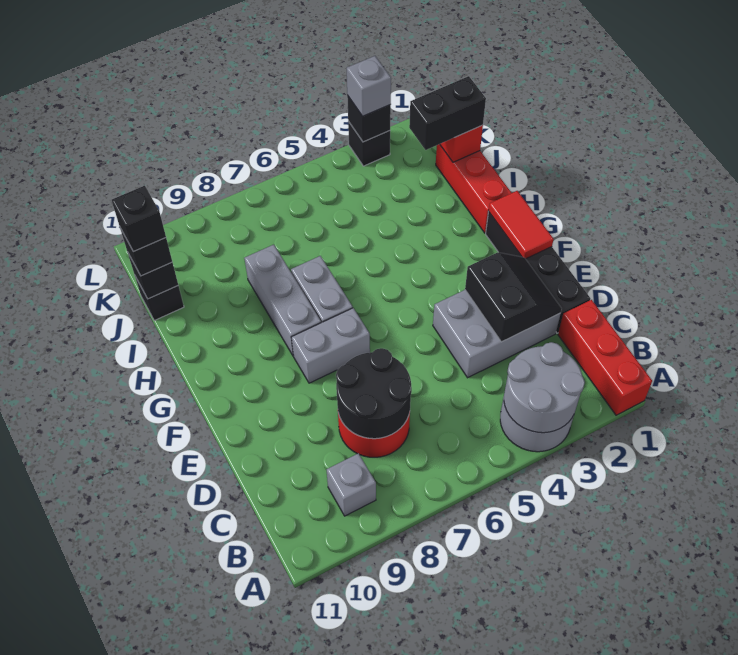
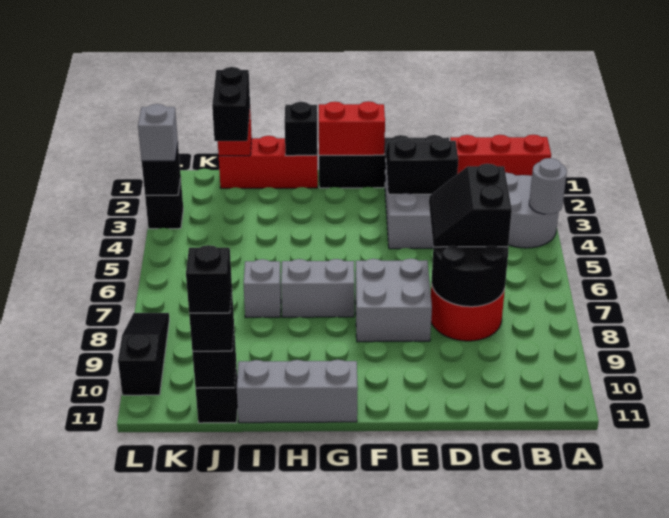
grey 2x2 round brick [504,342,585,433] -> grey 1x1 round brick [529,158,567,214]
grey 1x1 brick [327,453,376,516] -> grey 1x1 brick moved to [244,259,281,317]
none -> black 2x2 slope [429,164,512,247]
red 1x2 tile [489,191,554,259] -> red 1x2 brick [319,101,385,155]
grey 1x2 brick [291,308,370,383] -> grey 2x2 brick [355,259,432,342]
grey 1x3 brick [244,245,321,356] -> grey 1x3 brick moved to [237,360,358,423]
none -> black 1x1 brick [285,102,317,156]
none -> black 1x3 slope [118,313,169,395]

